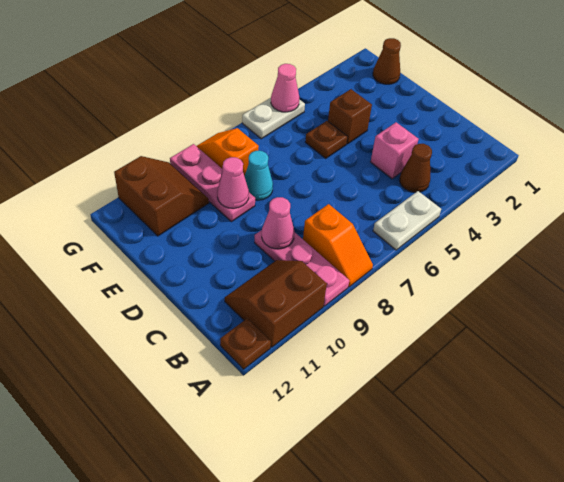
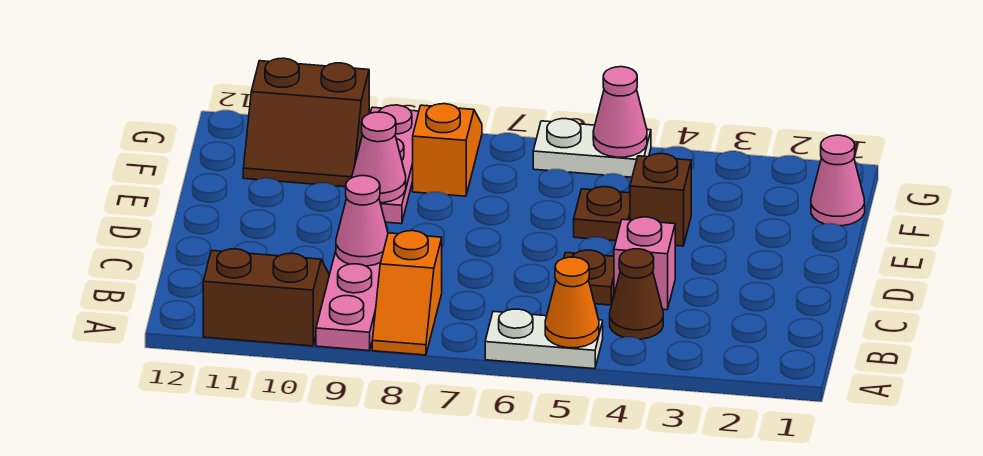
none -> orange 1x1 cone [545,257,599,348]
brown 1x1 plate [220,319,271,369] -> brown 1x1 plate moved to [564,250,614,305]
cyan 1x1 cone [244,151,273,200] -> none
brown 1x1 cone [373,38,401,84] -> pink 1x1 cone [811,135,865,226]
brown 2x2 slope [114,156,209,236] -> brown 2x2 slope turned to [243,58,369,187]

